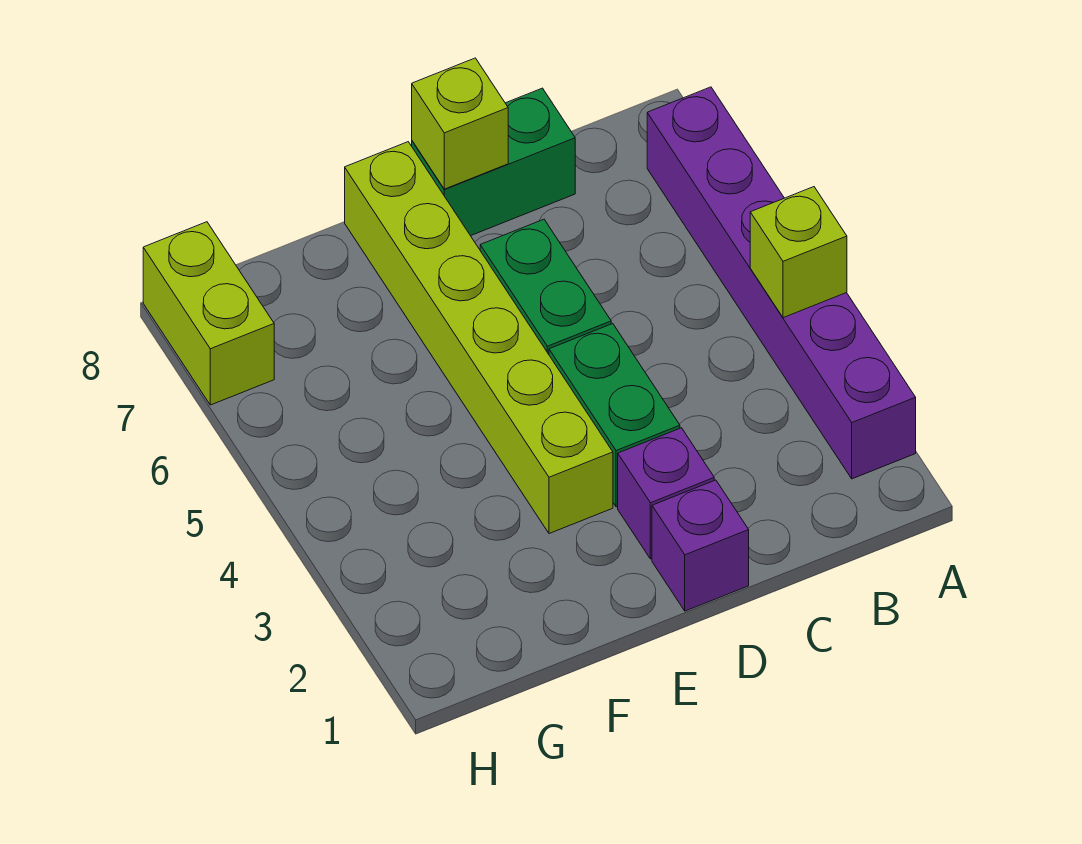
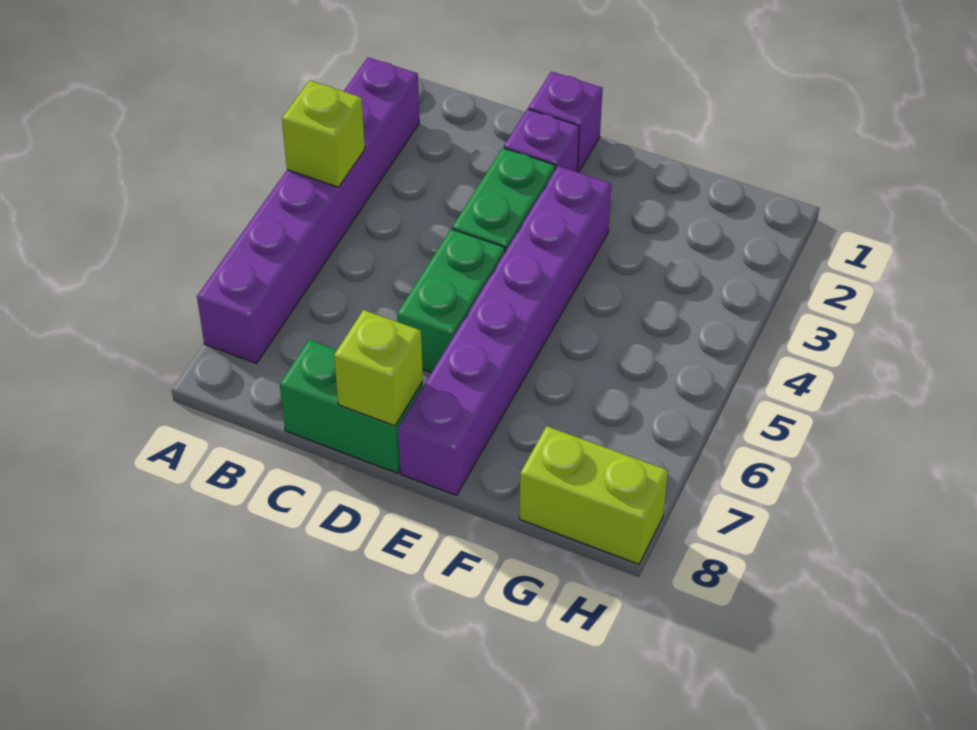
lime 1x6 brick [345,142,613,534] -> purple 1x6 brick [398,166,611,495]
lime 1x2 brick [143,222,274,405] -> lime 1x2 brick turned to [519,426,668,564]

